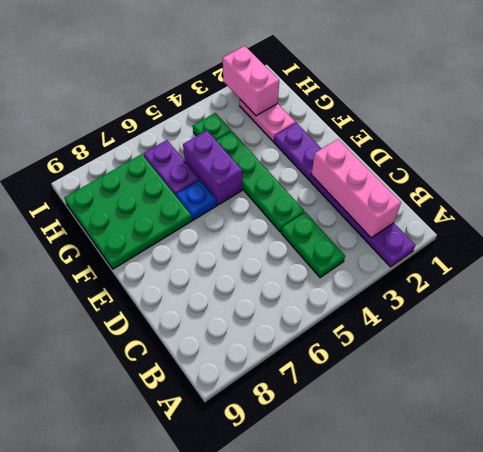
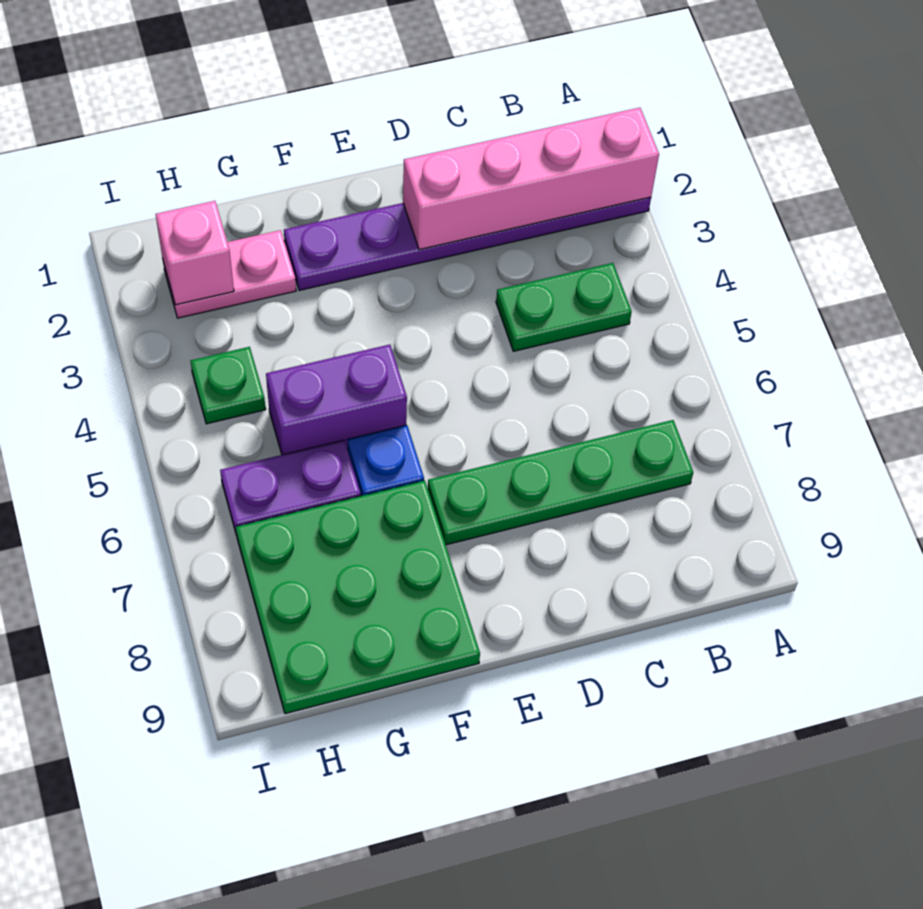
pink 1x3 brick [311,139,401,238] -> pink 1x4 brick [403,108,659,250]
green 1x4 plate [216,131,304,232] -> green 1x4 plate moved to [428,420,693,545]
pink 1x2 brick [223,46,279,116] -> pink 1x1 brick [155,201,234,305]

